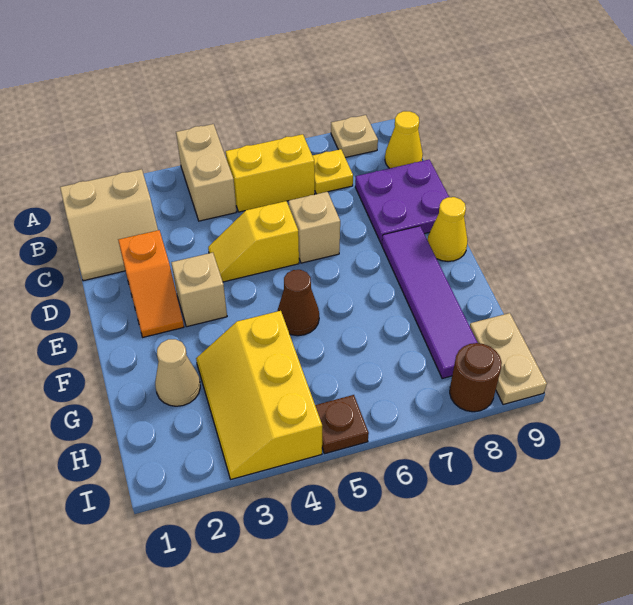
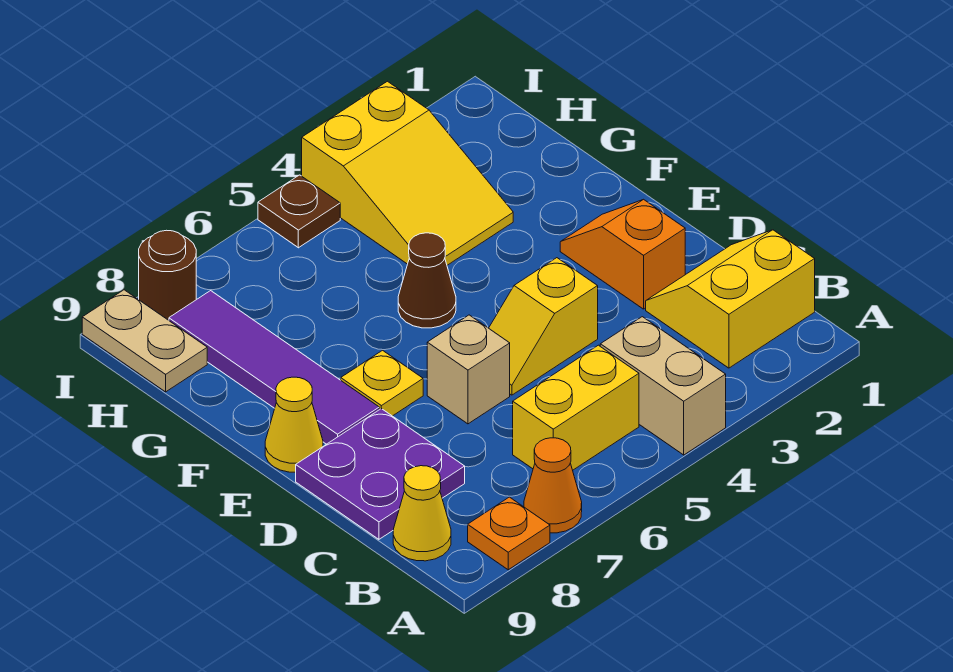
none -> orange 1x1 cone [524,438,582,533]
tan 1x1 plate [331,115,378,158] -> orange 1x1 plate [468,497,550,570]
tan 2x2 slope [60,169,158,281] -> yellow 2x2 slope [646,230,815,368]
yellow 1x1 plate [312,149,353,194] -> yellow 1x1 plate moved to [341,350,423,416]
yellow 1x2 slope [208,201,299,282] -> yellow 1x2 slope turned to [489,258,598,395]
tan 1x1 brick [171,253,227,327] -> none
tan 1x1 cone [155,339,200,406] -> none
yellow 2x3 slope [196,311,322,479] -> yellow 2x3 slope turned to [302,81,513,265]

